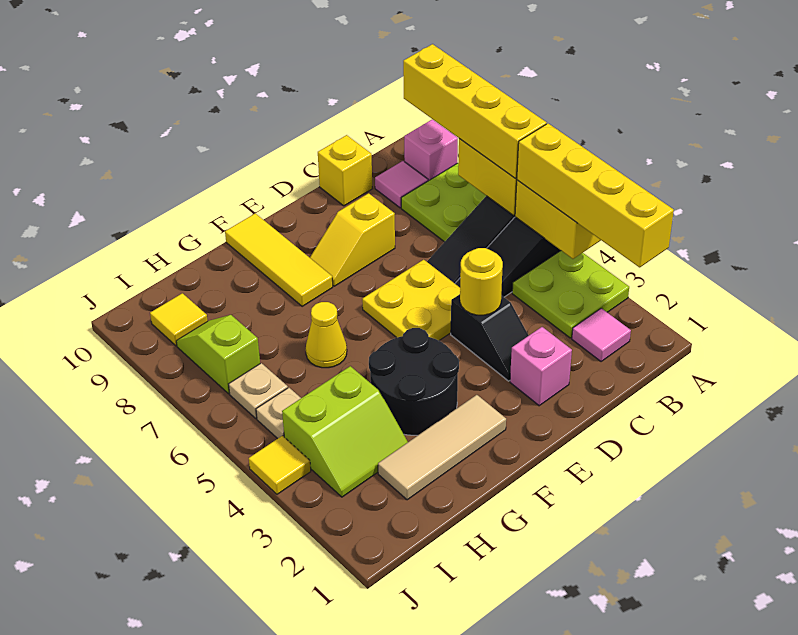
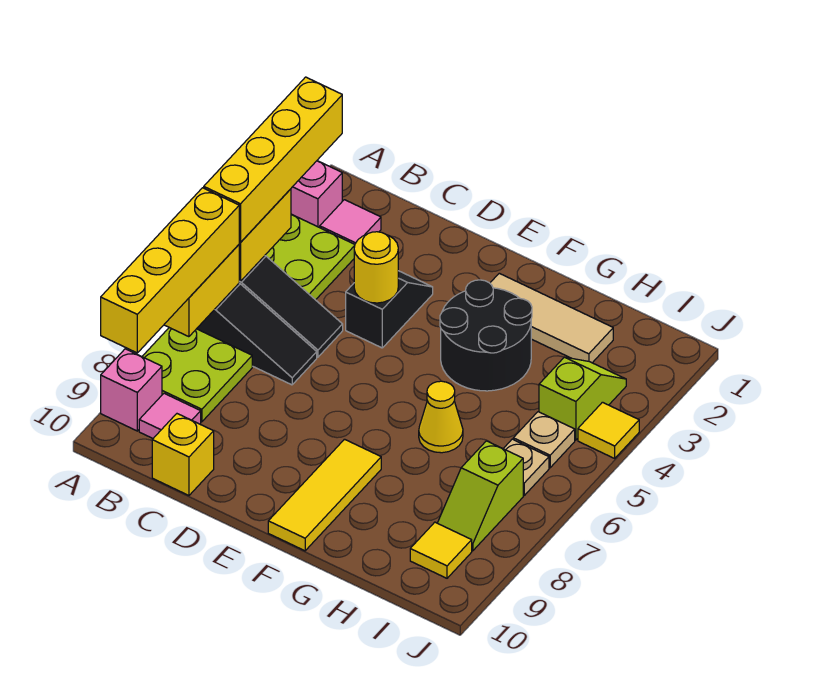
pink 1x1 brick [510,327,572,406] -> pink 1x1 brick moved to [291,161,342,227]
yellow 2x2 plate [362,260,460,341] -> none
yellow 1x2 slope [310,193,395,286] -> none
lime 2x2 slope [282,366,408,497] -> lime 1x2 slope [539,357,626,440]

